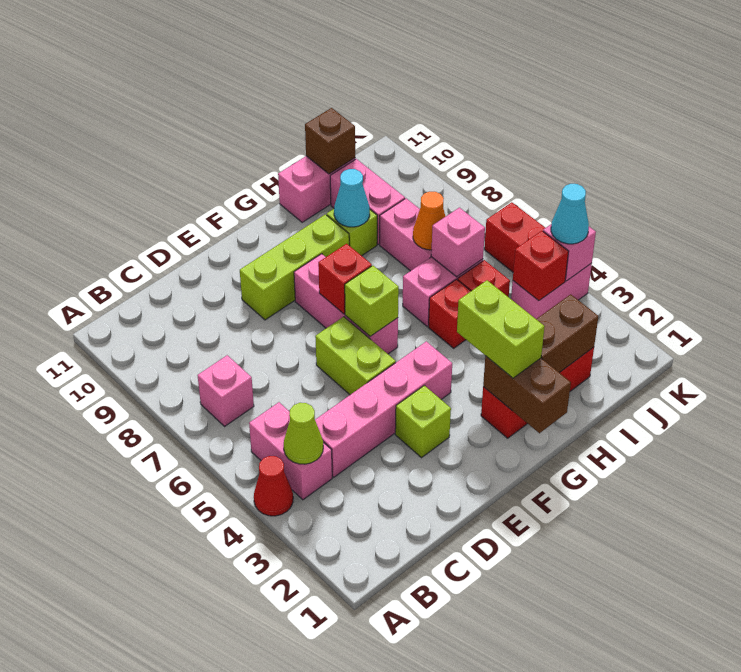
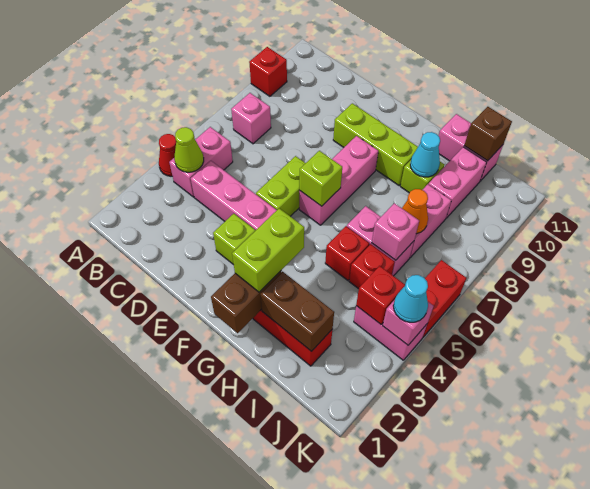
red 1x1 brick [318,244,372,314] -> red 1x1 brick moved to [249,47,287,96]

